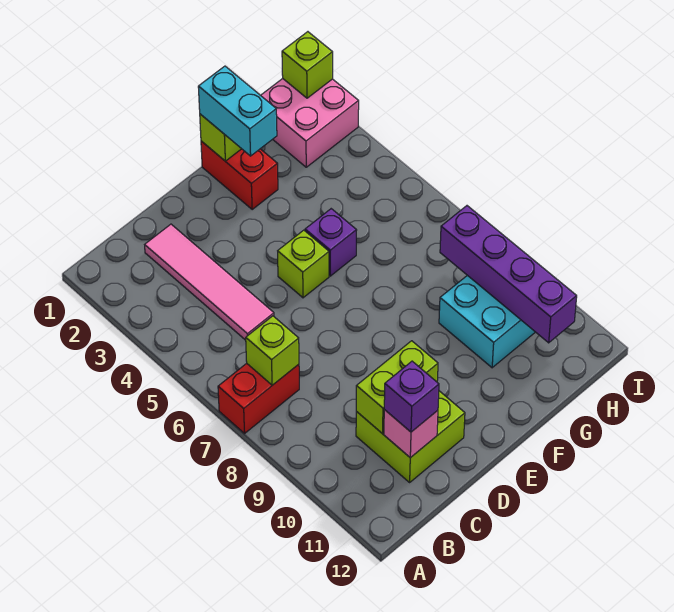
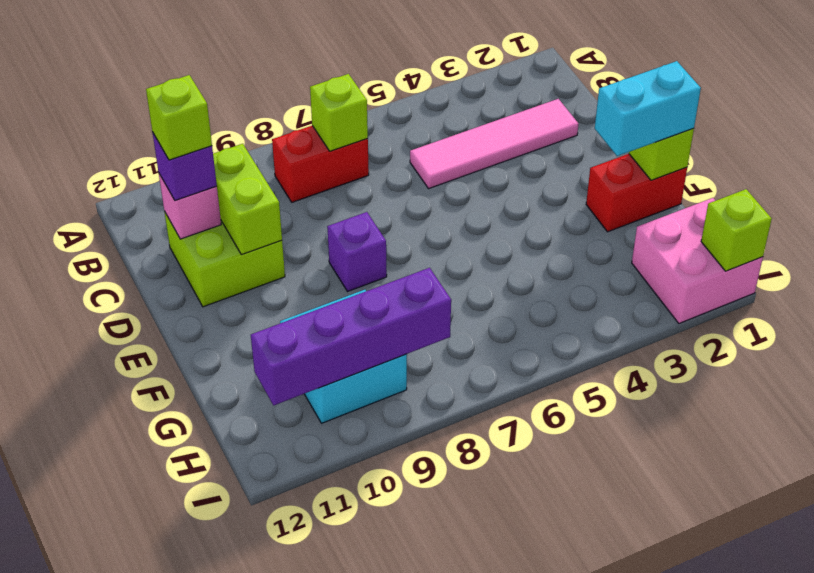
red 1x2 brick [218,363,299,433] -> red 1x2 brick turned to [272,126,369,202]
lime 1x1 brick [278,230,329,298] -> lime 1x1 brick moved to [146,75,212,160]
purple 1x1 brick [305,209,357,276] -> purple 1x1 brick moved to [327,212,387,292]

